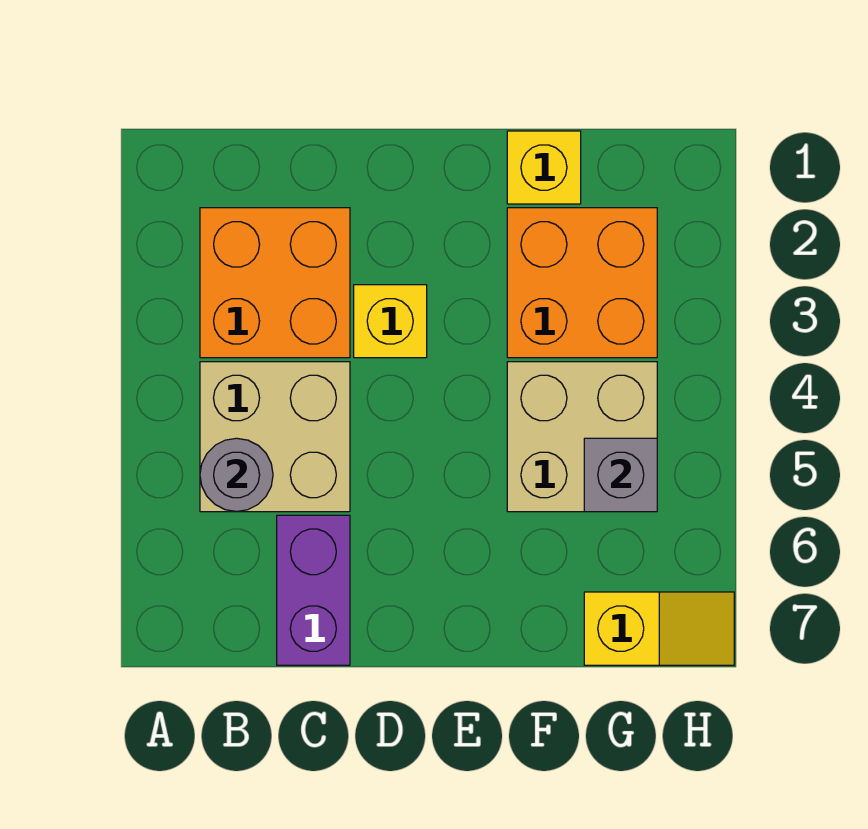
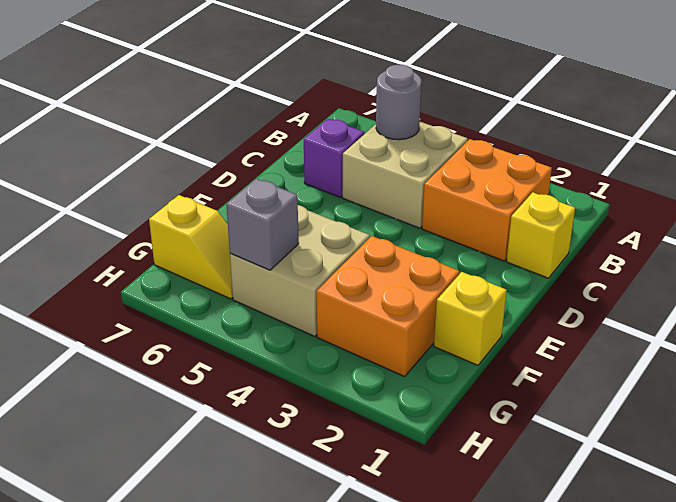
purple 1x2 brick [277,515,350,665] -> purple 1x1 brick [304,119,364,197]
yellow 1x1 brick [354,285,427,358] -> yellow 1x1 brick moved to [506,192,575,278]
yellow 1x2 slope [584,592,734,665] -> yellow 1x2 slope turned to [149,195,233,299]

